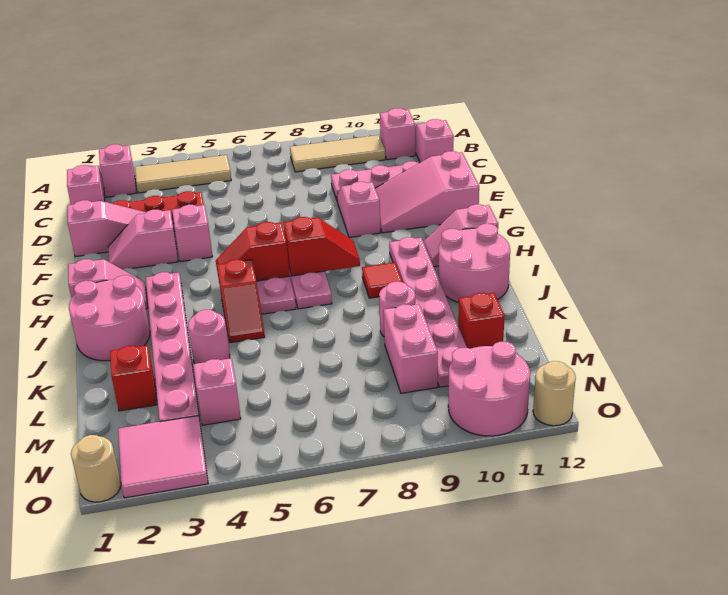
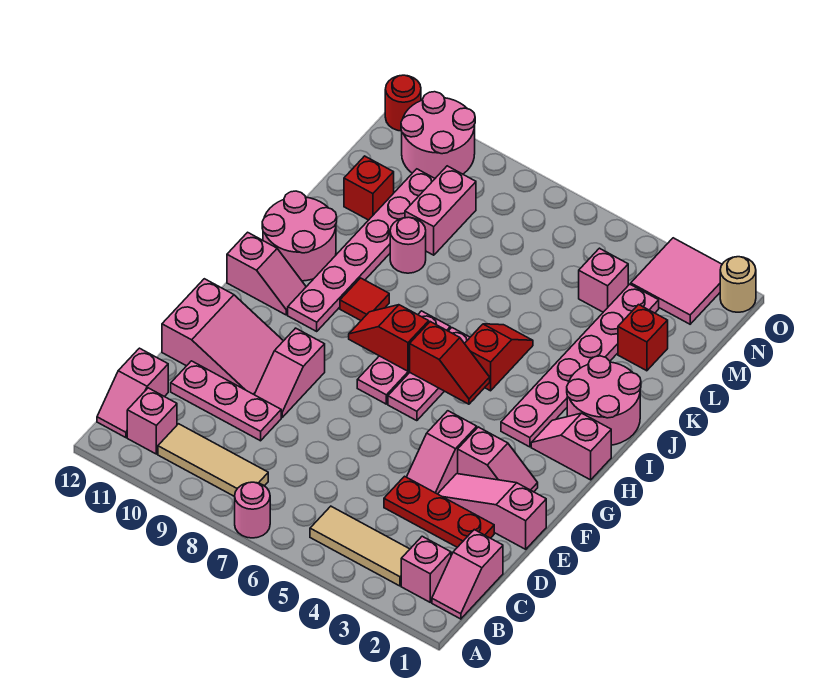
pink 1x1 round brick [188,310,230,364] -> pink 1x1 round brick moved to [235,482,270,538]
tan 1x1 round brick [533,361,576,426] -> red 1x1 round brick [385,75,421,131]

